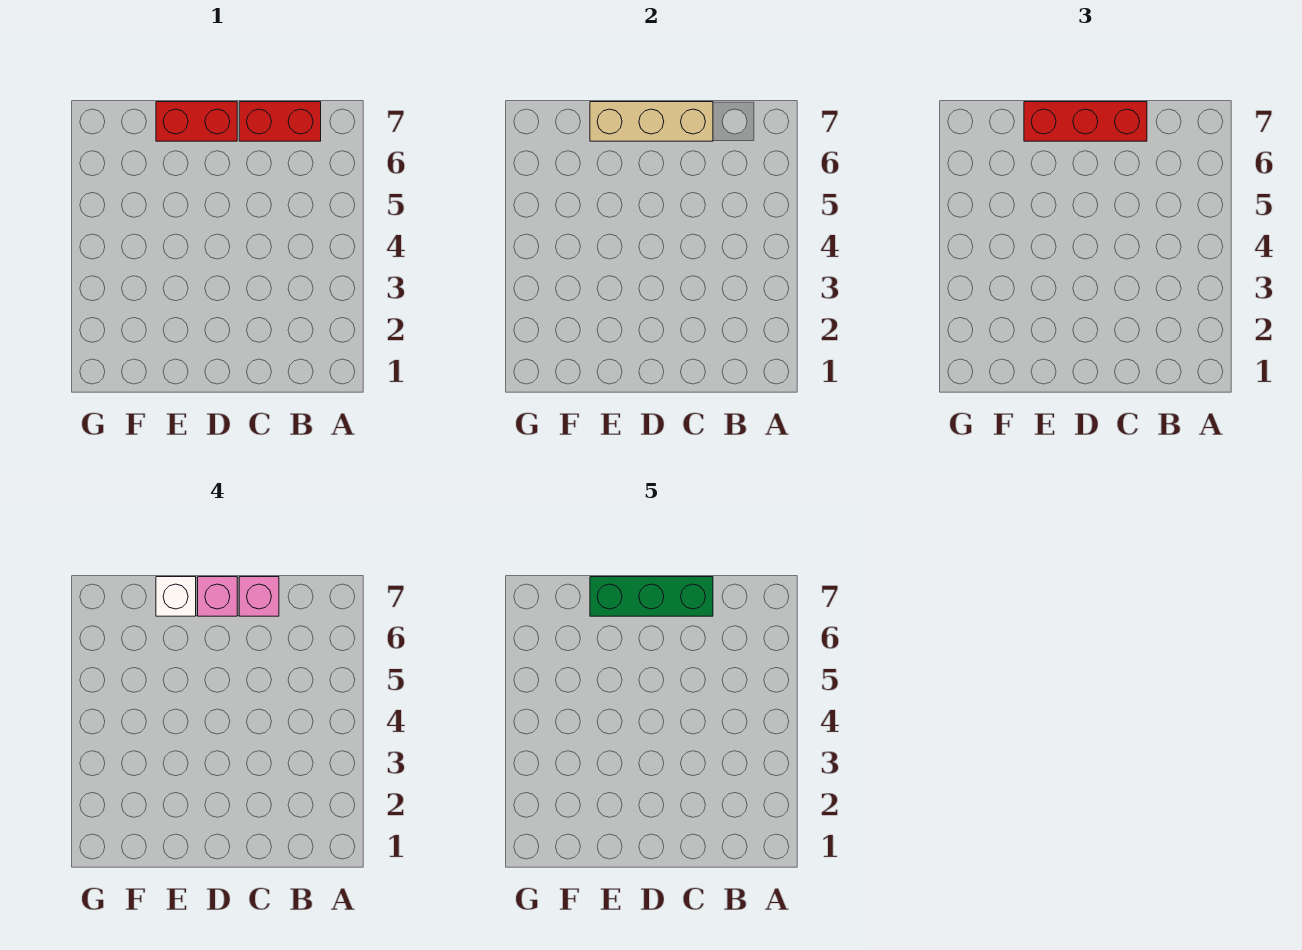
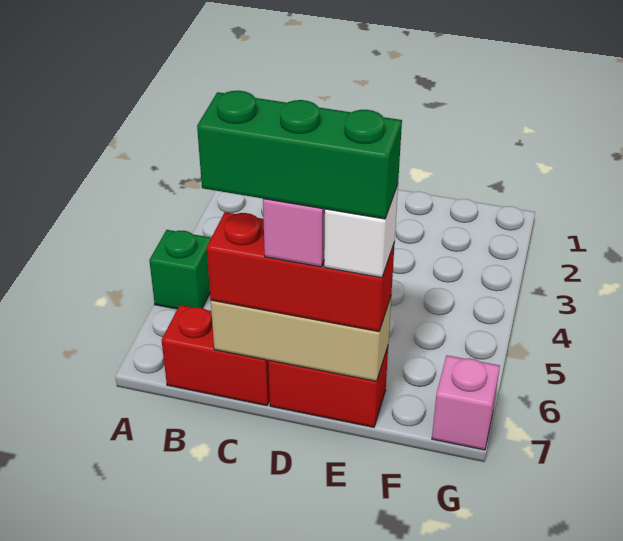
none -> green 1x1 brick [149,230,211,309]
pink 1x1 brick [239,577,279,616] -> pink 1x1 brick moved to [432,355,500,450]

